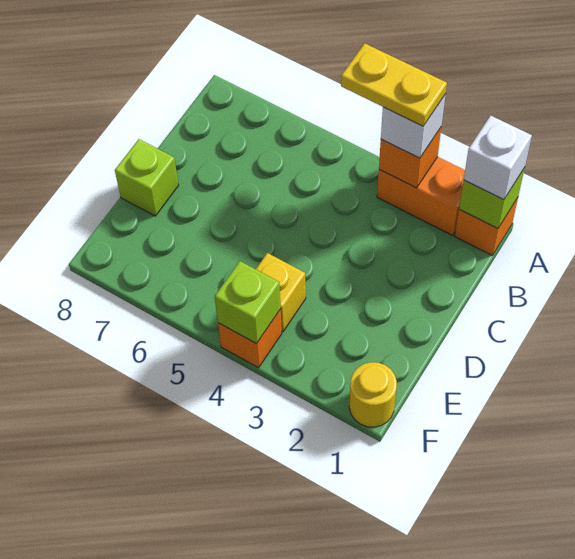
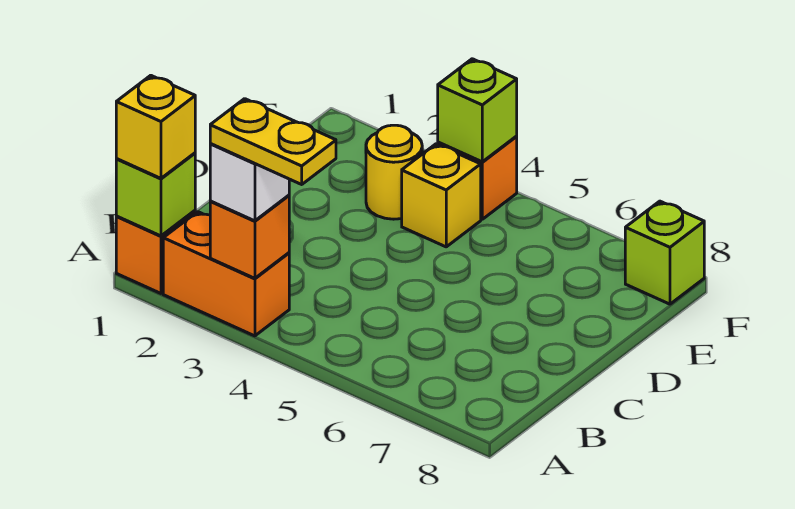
white 1x1 brick [464,116,532,200] -> yellow 1x1 brick [116,75,195,178]
lime 1x1 brick [115,139,179,216] -> lime 1x1 brick moved to [625,201,704,304]
yellow 1x1 round brick [349,362,397,427] -> yellow 1x1 round brick moved to [366,125,422,219]

